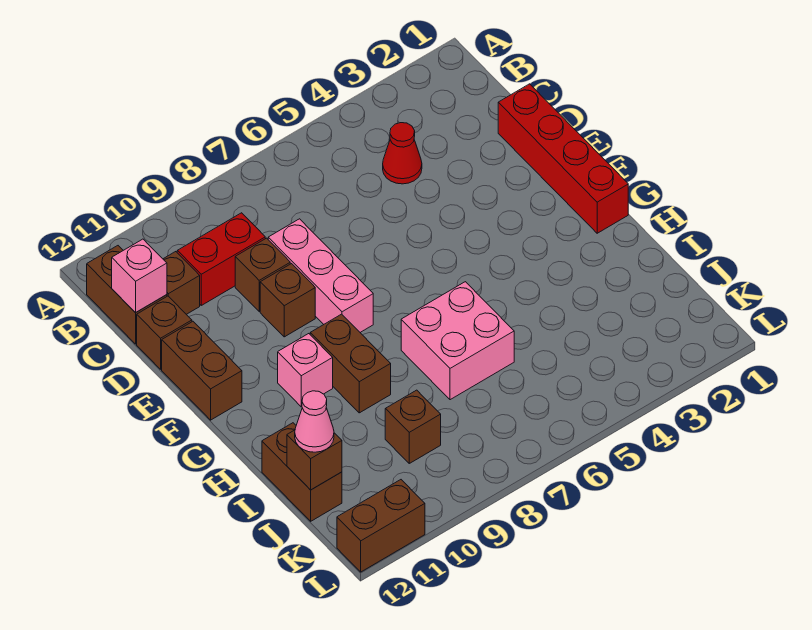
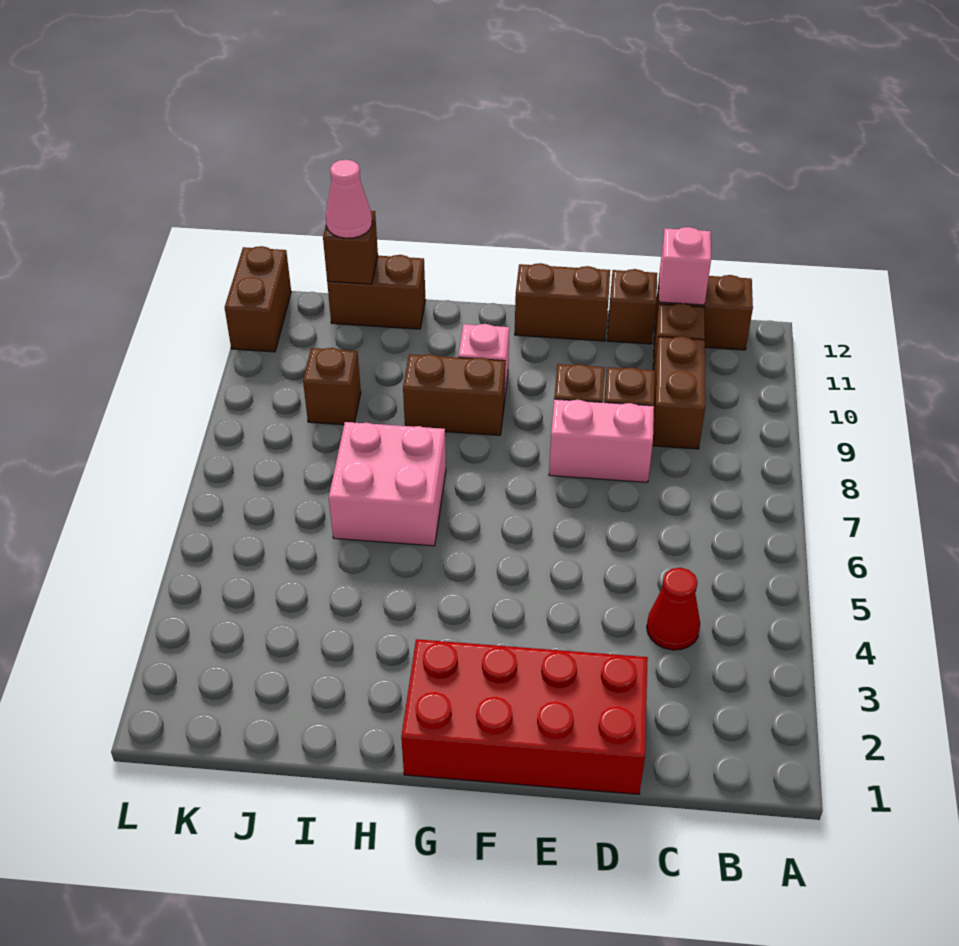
red 1x2 brick [177,213,265,305] -> brown 1x2 brick [652,336,705,449]
red 1x4 brick [498,84,628,233] -> red 2x4 brick [401,639,648,794]
pink 1x3 brick [268,219,373,332] -> pink 1x2 brick [549,399,654,482]

